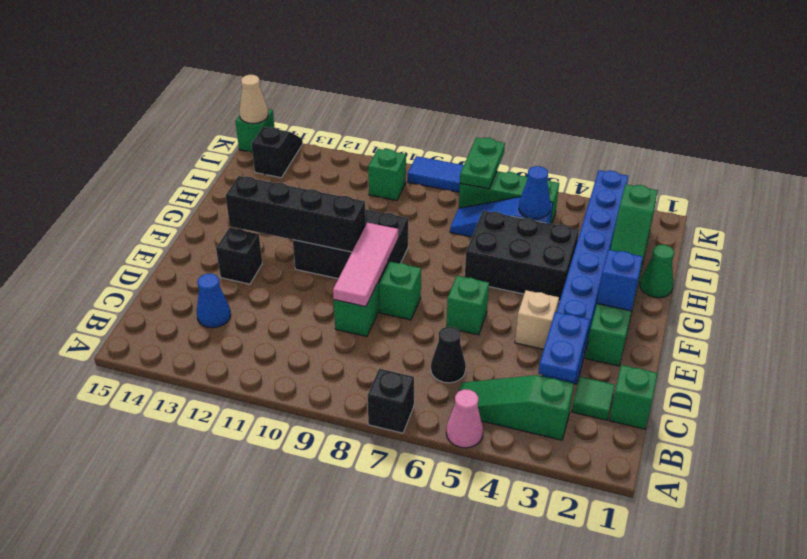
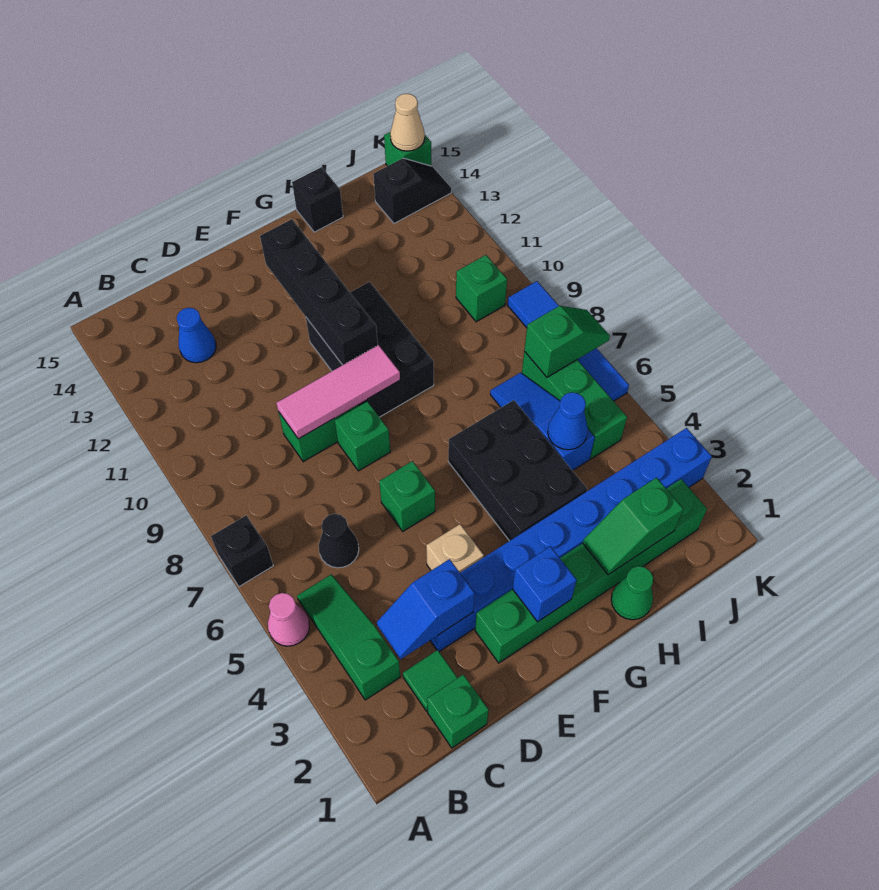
blue 1x2 plate [538,312,590,382] -> blue 1x2 slope [377,559,475,659]
black 1x1 brick [216,228,262,284] -> black 1x1 brick moved to [292,167,343,232]
green 1x2 plate [460,137,505,189] -> green 1x2 slope [524,306,610,377]

